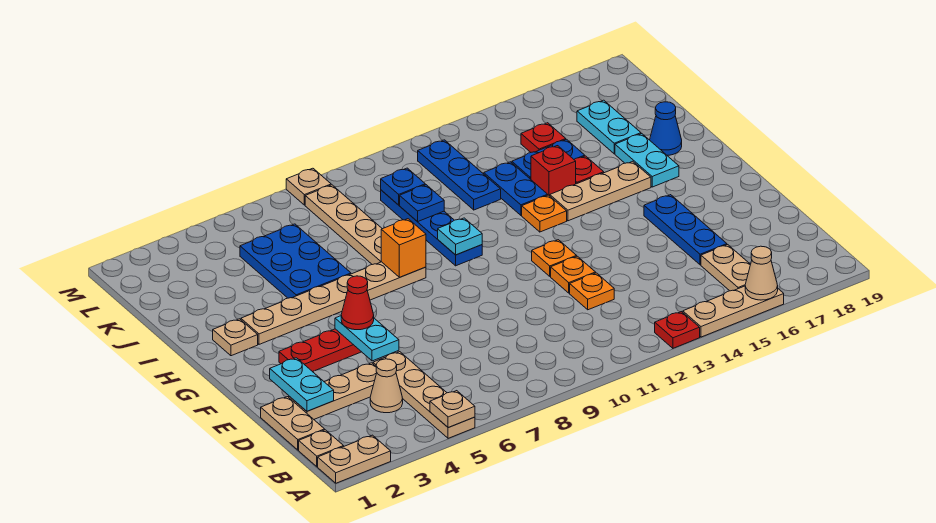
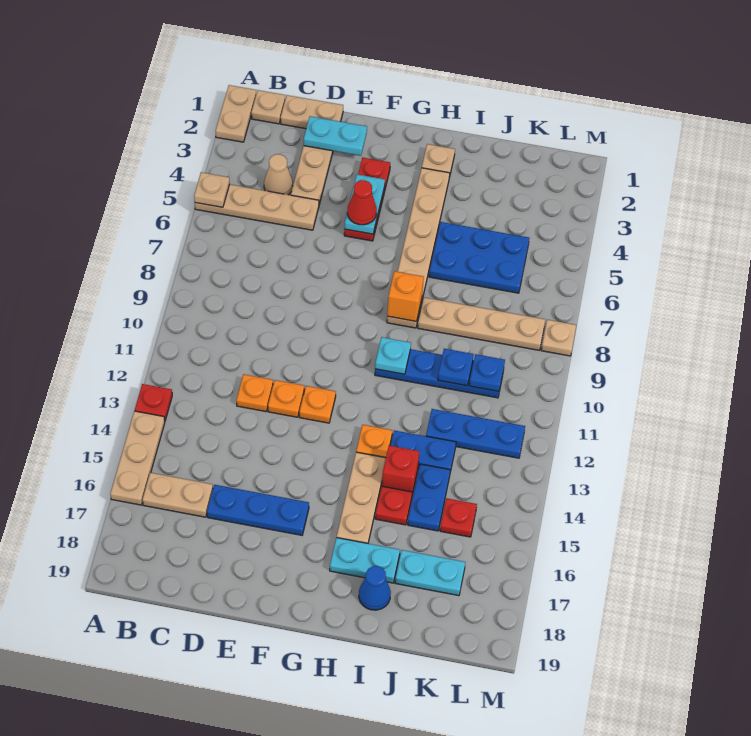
tan 1x1 cone [745,246,778,300] -> none
cyan 1x2 plate [335,316,399,361] -> cyan 1x2 plate turned to [345,174,385,234]

